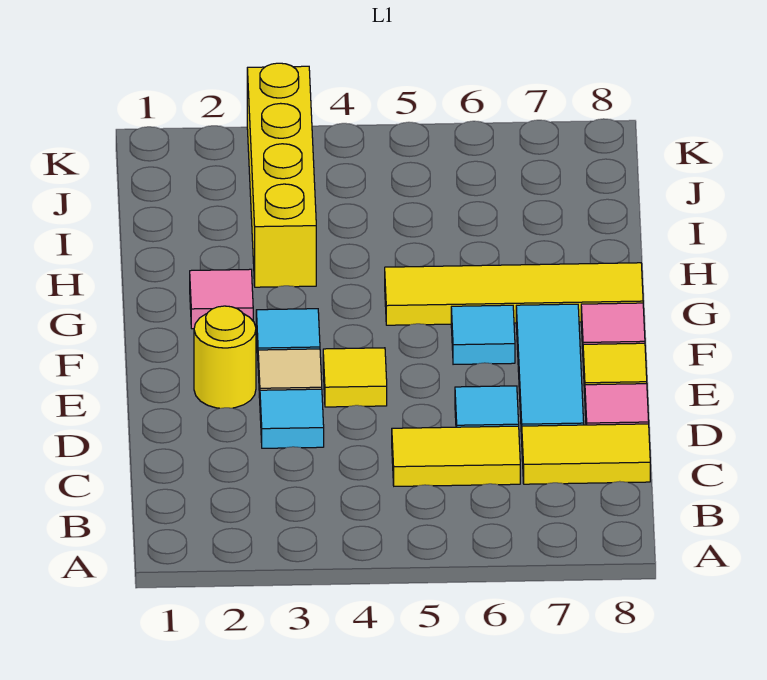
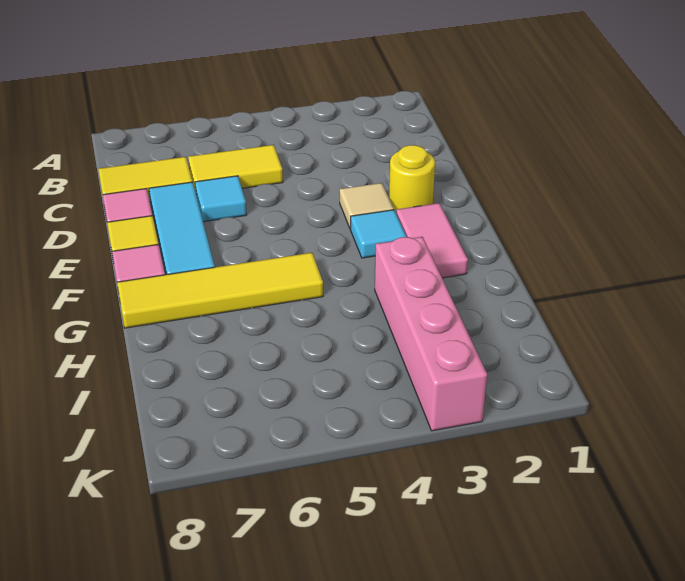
cyan 1x1 tile [260,389,324,448] -> none
yellow 1x1 tile [323,348,387,407] -> none
cyan 1x1 tile [451,305,515,364] -> none
pink 1x1 tile [190,269,253,329] -> pink 1x2 tile [396,203,468,278]
yellow 1x4 brick [247,63,316,287] -> pink 1x4 brick [375,237,487,431]

